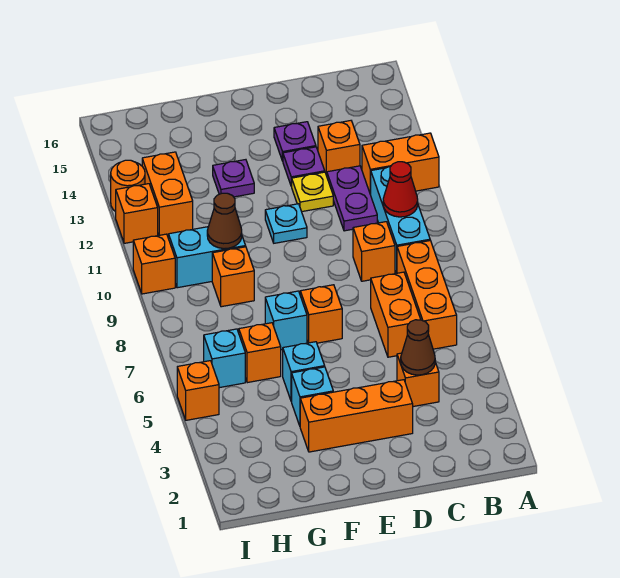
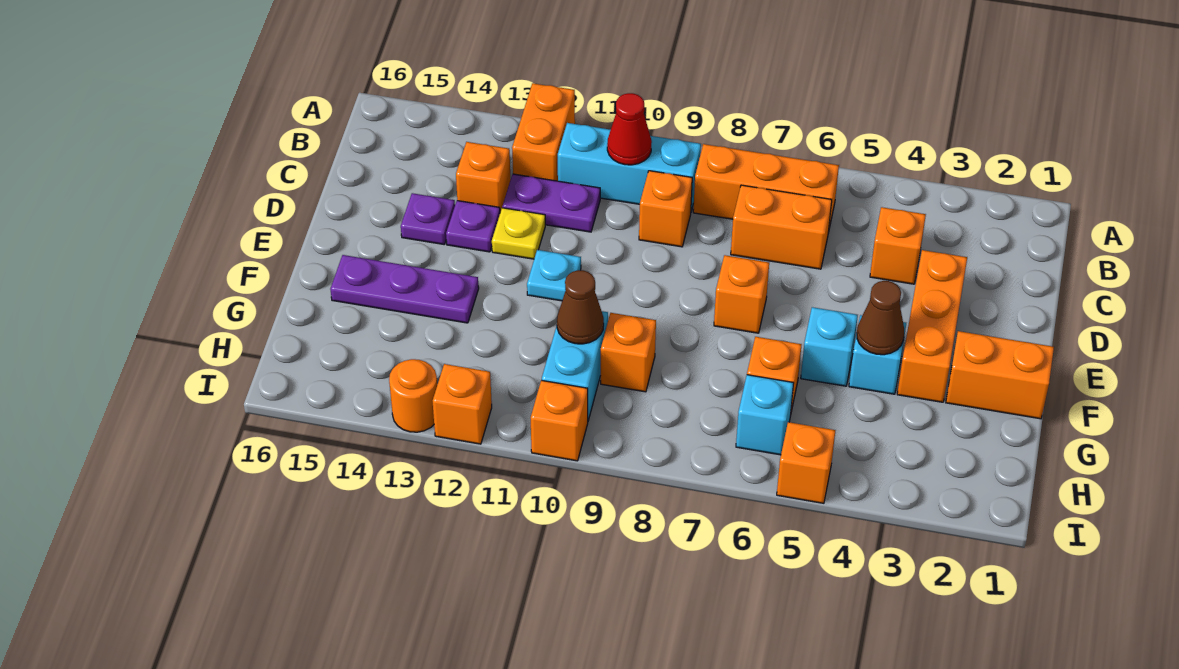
brown 1x1 cone [401,320,435,375] -> brown 1x1 cone moved to [857,281,904,355]
cyan 1x1 brick [265,291,307,350] -> none
purple 1x1 plate [213,160,254,197] -> purple 1x3 plate [330,255,479,323]
orange 1x2 brick [142,152,193,236] -> orange 1x2 brick moved to [946,331,1054,419]

